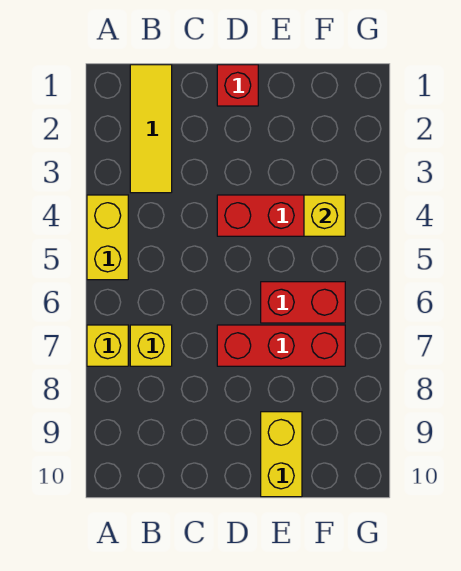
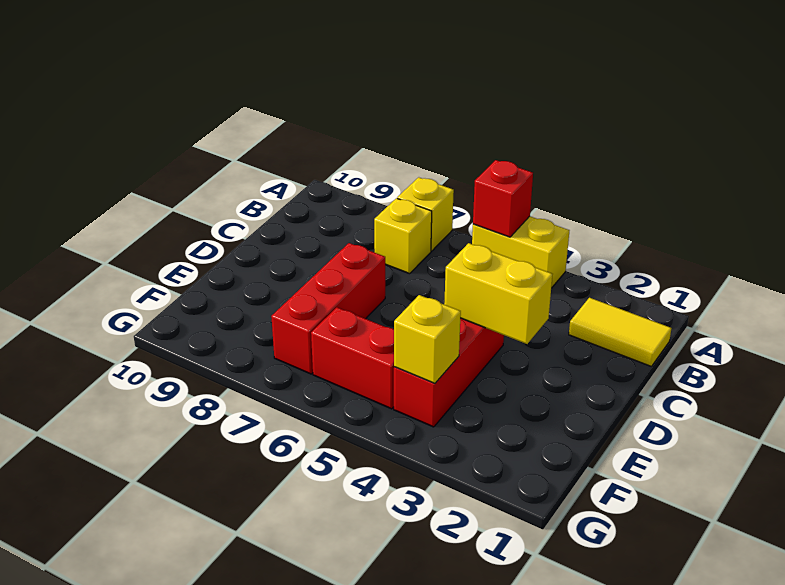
yellow 1x3 tile [130,65,172,193] -> yellow 1x2 tile [569,298,671,366]
red 1x1 brick [217,65,258,106] -> red 1x1 brick moved to [473,160,533,237]
red 1x2 brick [261,282,345,323] -> red 1x2 brick turned to [311,307,394,409]
yellow 1x2 brick [261,412,302,497] -> yellow 1x2 brick moved to [444,243,553,344]

